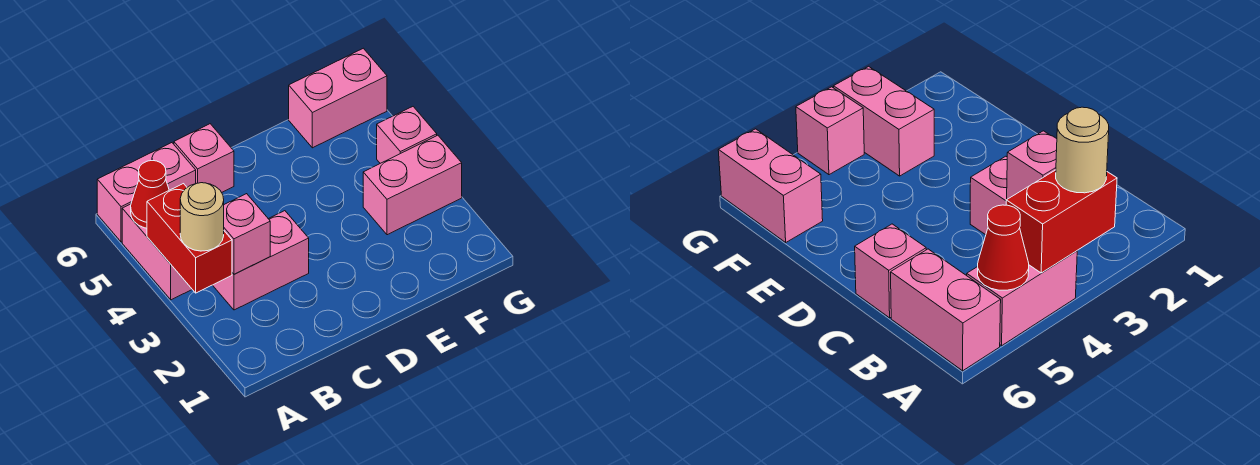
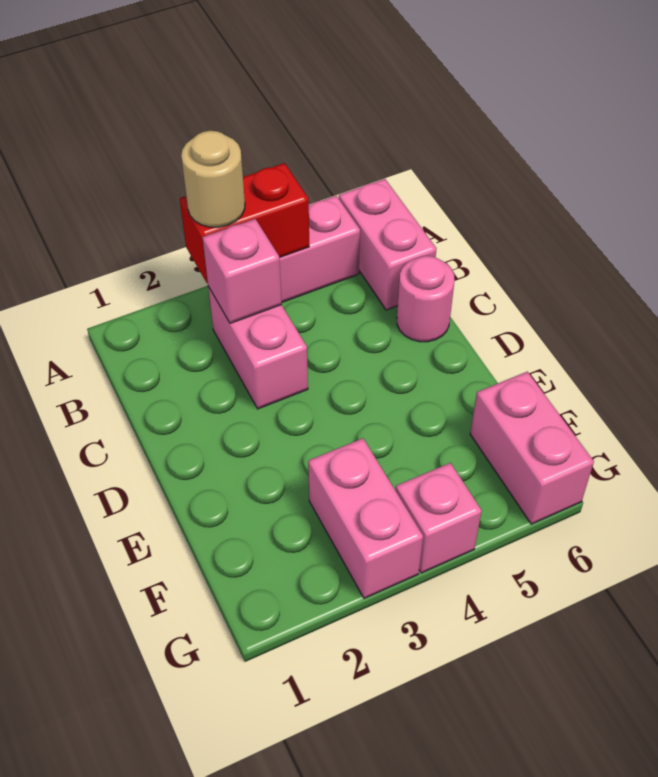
red 1x1 cone [131,161,169,228] -> none
pink 1x1 brick [174,124,234,193] -> pink 1x1 round brick [397,256,455,342]

